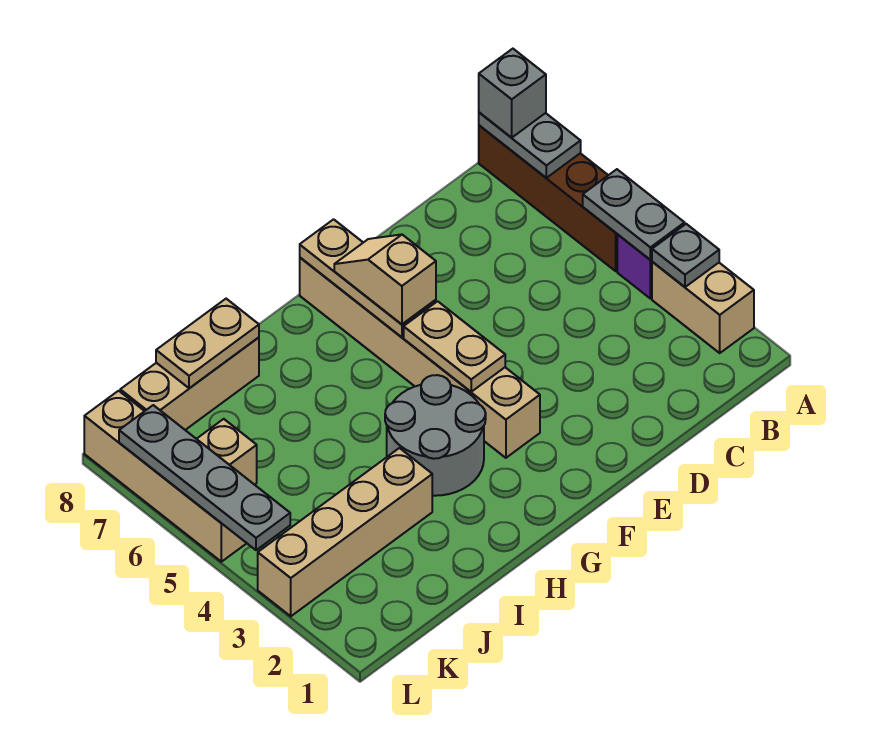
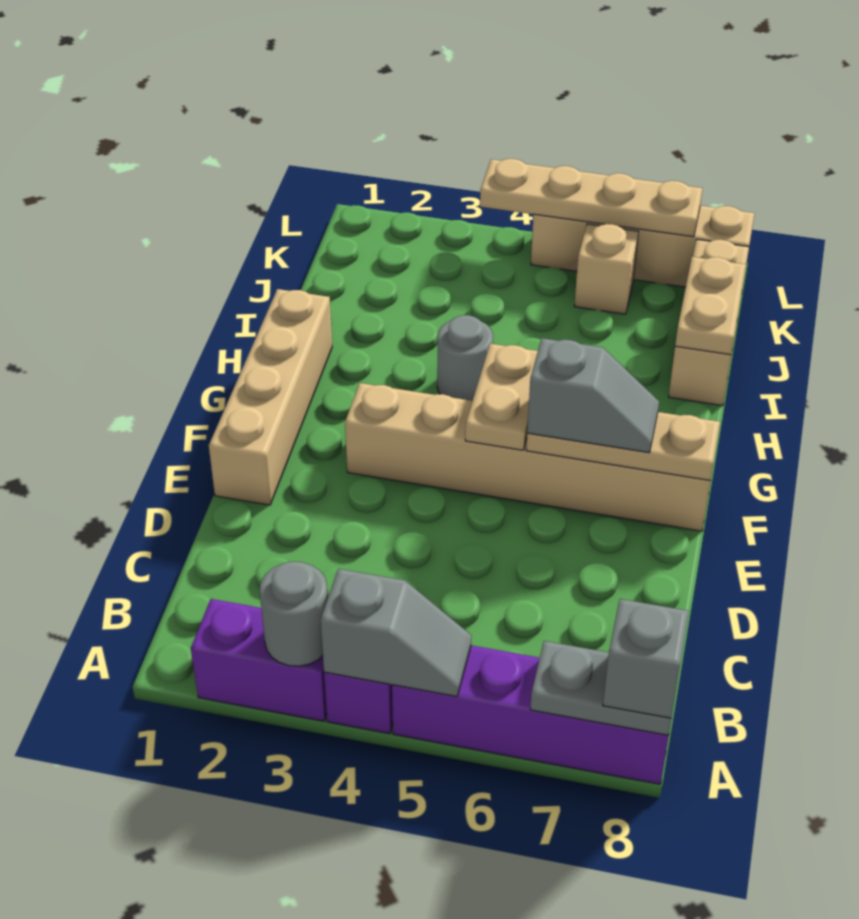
tan 1x2 brick [652,262,754,353] -> purple 1x2 brick [191,599,327,721]
grey 1x1 plate [652,224,719,287] -> grey 1x1 round brick [259,562,328,666]
grey 1x2 plate [583,169,685,260] -> grey 1x2 slope [321,569,471,696]
brown 1x4 brick [479,125,618,271] -> purple 1x4 brick [392,645,670,784]
tan 1x2 plate [404,301,505,392] -> tan 1x2 plate turned to [465,344,538,450]
tan 1x2 slope [334,234,436,324] -> grey 1x2 slope [527,338,659,453]
grey 2x2 round brick [385,375,486,496] -> grey 1x1 round brick [437,315,493,401]
tan 1x4 brick [258,448,432,616] -> tan 1x4 brick moved to [209,289,332,505]
grey 1x4 plate [119,405,290,550] -> tan 1x4 plate [480,159,703,237]

